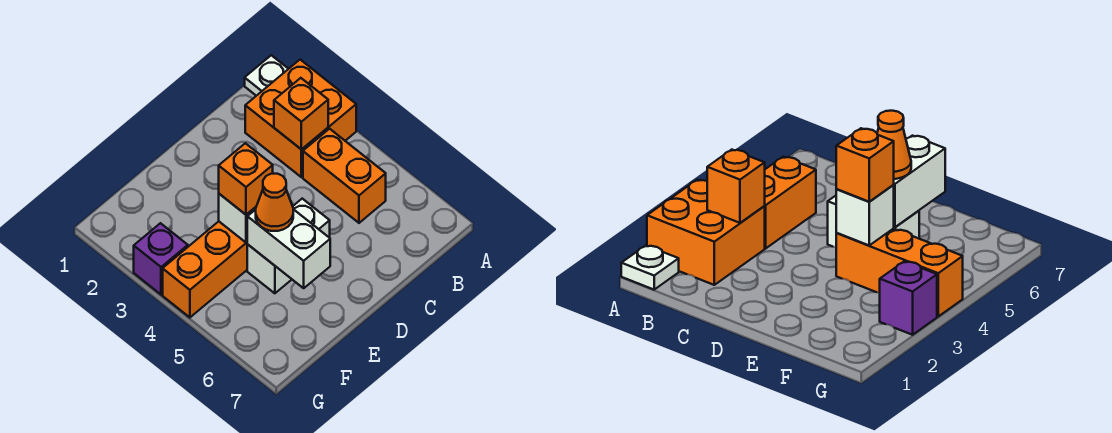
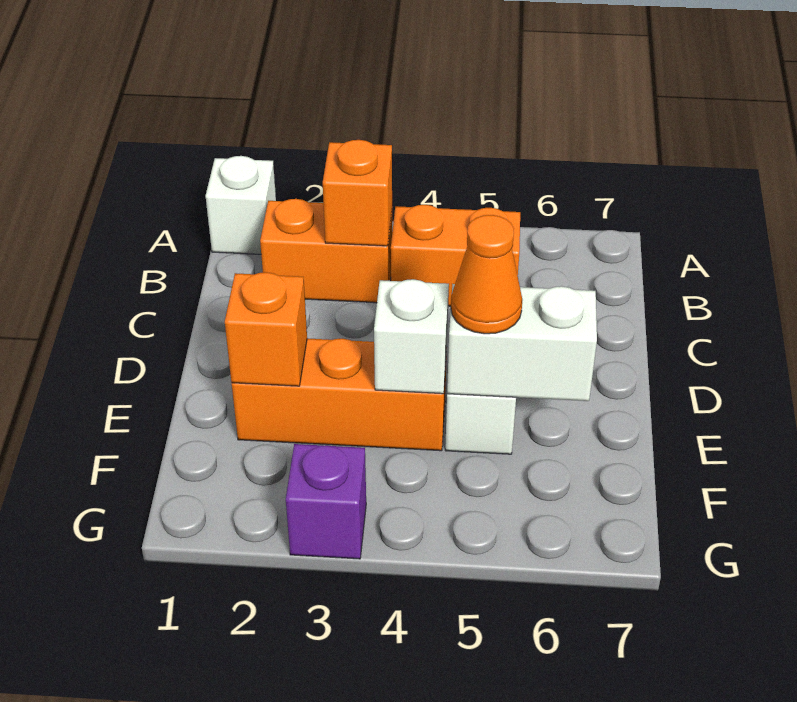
white 1x1 plate [245,55,288,96] -> white 1x1 brick [206,156,276,254]
orange 2x2 brick [245,60,356,177] -> orange 1x2 brick [260,199,392,303]
orange 1x3 brick [163,221,248,317] -> orange 1x3 brick turned to [232,338,447,451]
orange 1x1 brick [219,143,273,215] -> orange 1x1 brick moved to [225,272,307,386]

